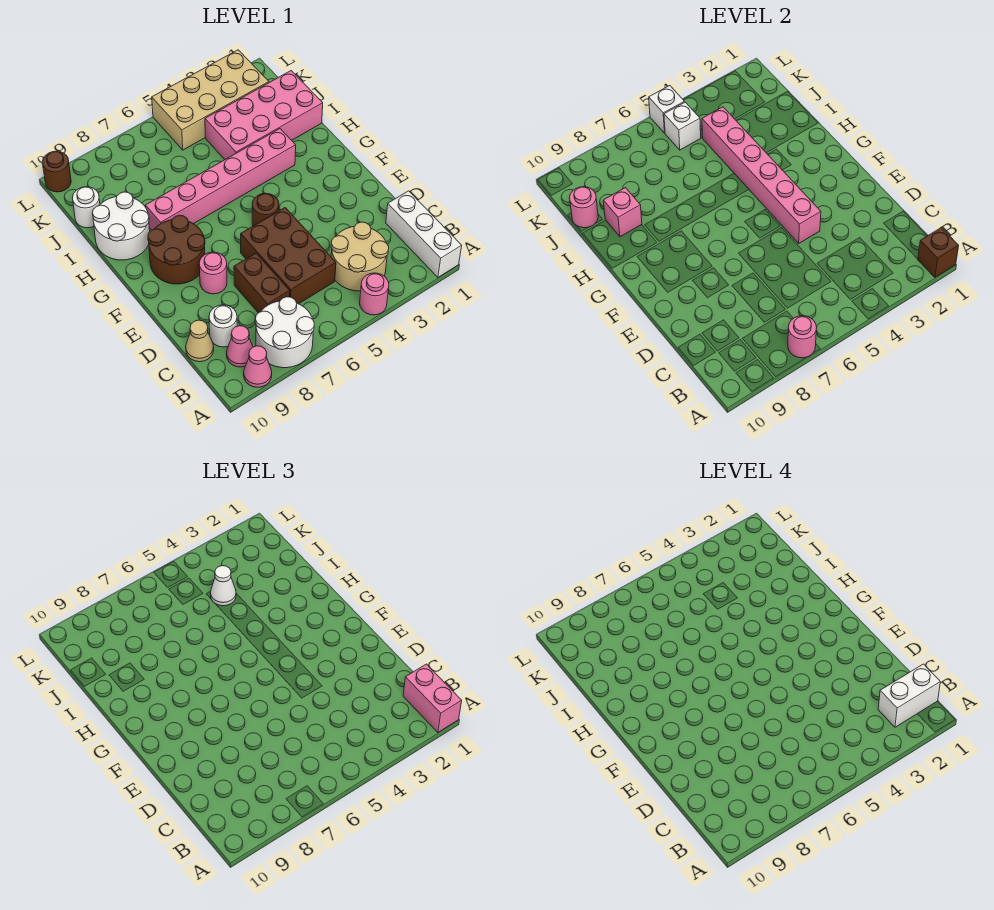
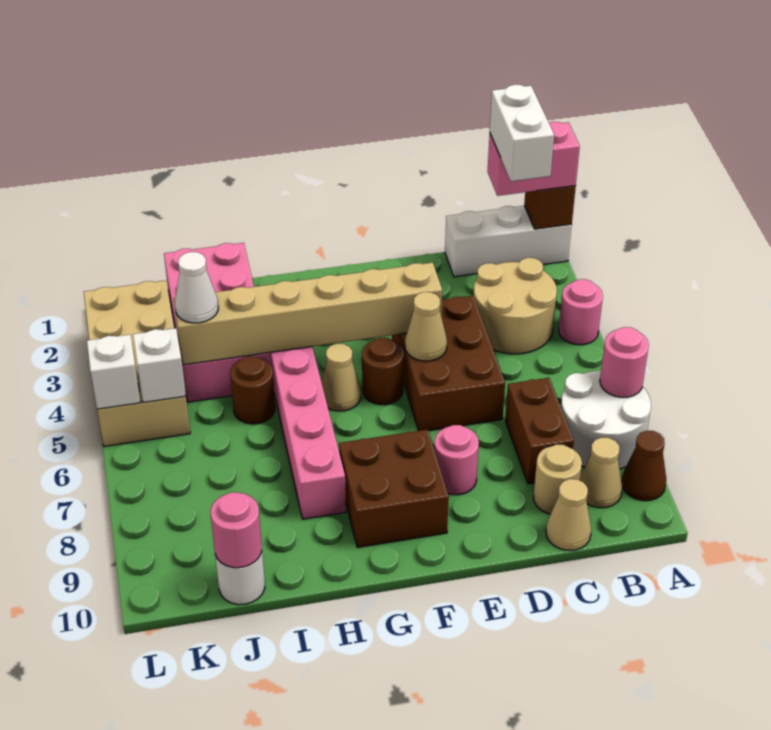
pink 1x1 cone [244,346,272,387] -> brown 1x1 cone [622,431,666,501]
pink 1x1 cone [227,326,253,367] -> tan 1x1 cone [580,438,622,508]
brown 2x3 brick [241,208,336,304] -> brown 2x3 brick turned to [392,296,505,431]
brown 1x2 brick [234,253,290,313] -> brown 1x2 brick turned to [505,378,574,484]
white 1x1 round brick [209,305,237,347] -> tan 1x1 round brick [533,444,582,514]
pink 1x6 brick [702,107,821,243] -> tan 1x6 brick [173,263,442,365]
none -> tan 1x1 cone [405,292,447,361]
brown 2x2 round brick [148,215,205,284] -> brown 2x2 brick [339,429,449,548]
none -> tan 1x1 cone [321,344,361,411]
white 2x2 round brick [93,192,150,260] -> none
pink 1x1 brick [603,188,642,237] -> none
brown 1x1 round brick [42,151,71,192] -> brown 1x1 round brick moved to [230,356,275,424]

